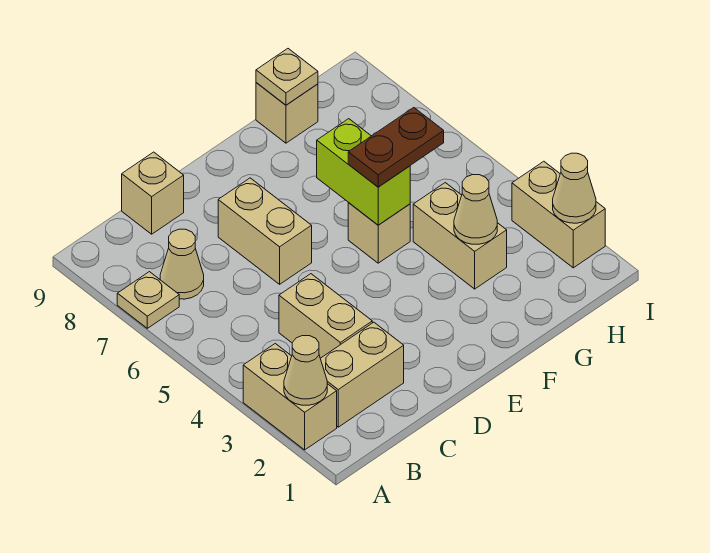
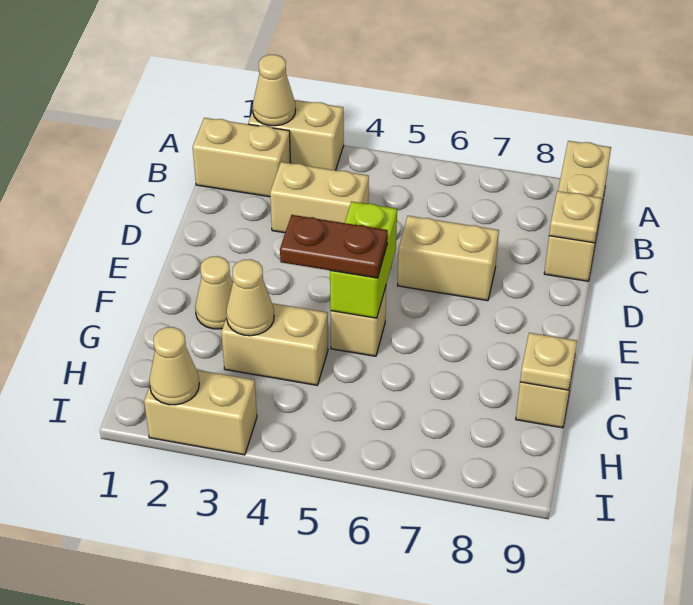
tan 1x1 plate [117,272,179,328] -> tan 1x1 plate moved to [549,191,602,243]
tan 1x2 brick [320,322,404,427] -> tan 1x2 brick turned to [193,118,291,197]
tan 1x1 cone [160,229,204,299] -> tan 1x1 cone moved to [195,256,233,329]
tan 1x1 brick [122,152,184,234] -> tan 1x3 brick [544,141,611,281]
lime 1x2 brick [317,119,410,225] -> lime 1x2 brick turned to [330,201,397,318]
brown 1x2 plate [348,108,444,187] -> brown 1x2 plate turned to [280,215,388,278]

